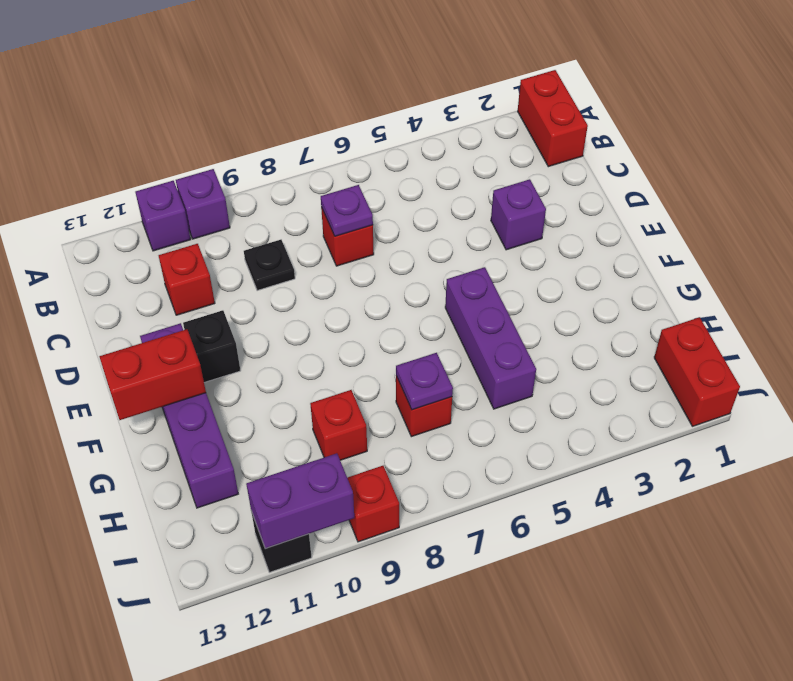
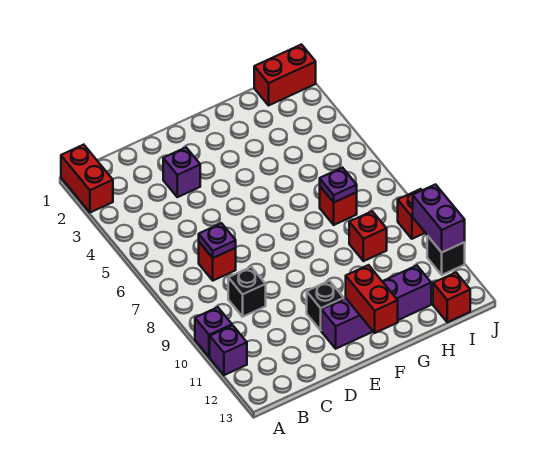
red 1x2 brick [518,70,588,167] -> red 1x2 brick turned to [61,145,113,212]
black 1x1 plate [244,240,295,291] -> black 1x1 brick [228,267,266,317]
red 1x1 brick [159,244,215,315] -> red 1x1 brick moved to [433,273,470,322]
purple 1x3 brick [445,267,536,409] -> none

